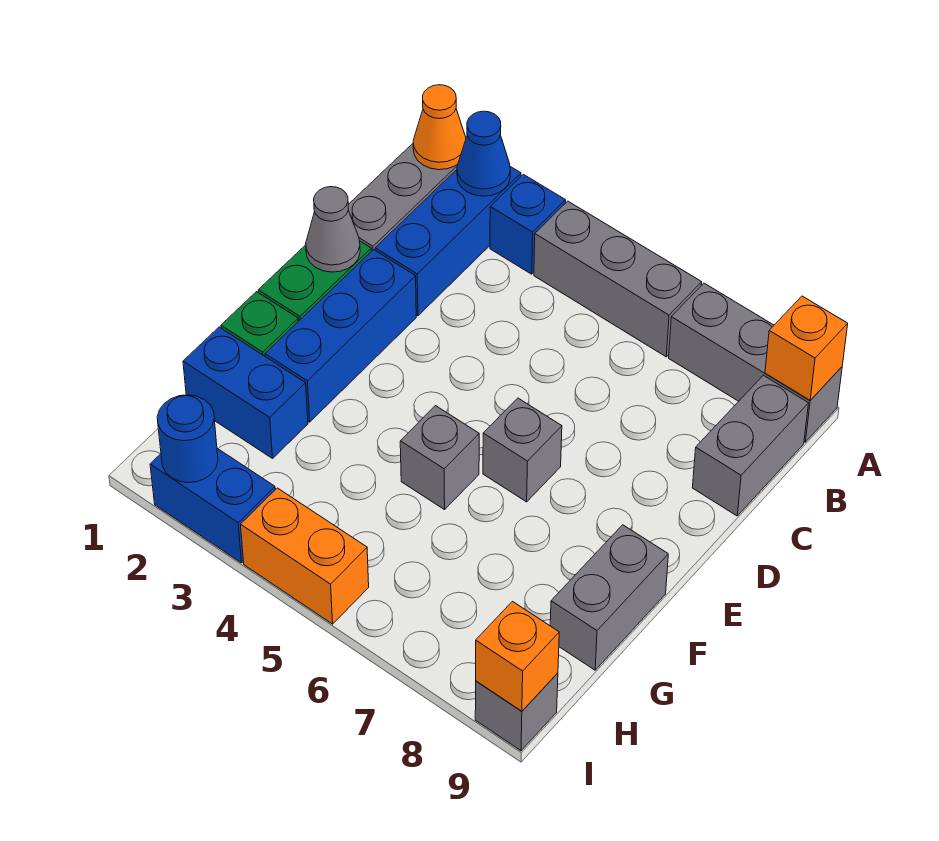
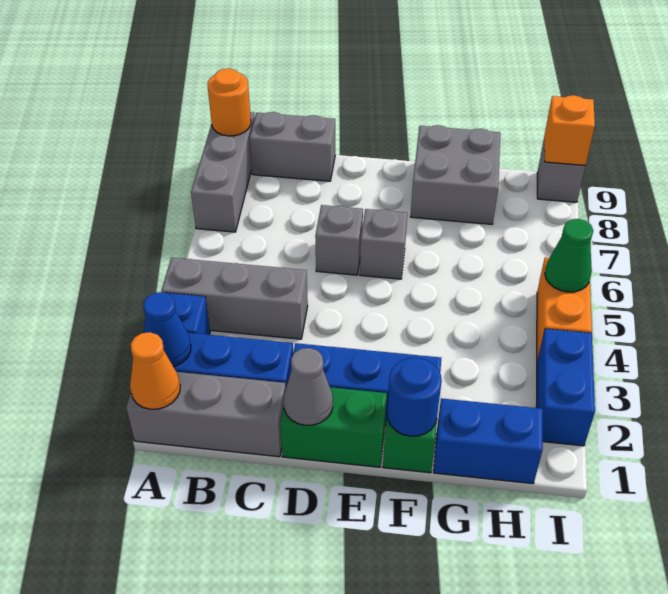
grey 1x3 brick [534,201,702,357] -> grey 1x3 brick turned to [161,258,308,339]
orange 1x1 brick [765,296,848,400] -> orange 1x1 round brick [208,69,251,136]
grey 1x1 brick [400,406,479,510] -> grey 1x1 brick moved to [315,205,363,275]
grey 1x2 brick [550,525,668,670] -> grey 2x2 brick [411,125,500,224]
blue 1x2 brick [183,327,308,458] -> blue 1x2 brick turned to [434,398,543,484]
blue 1x1 round brick [157,395,218,483] -> blue 1x1 round brick moved to [387,358,442,436]
none -> green 1x1 cone [545,219,593,292]

